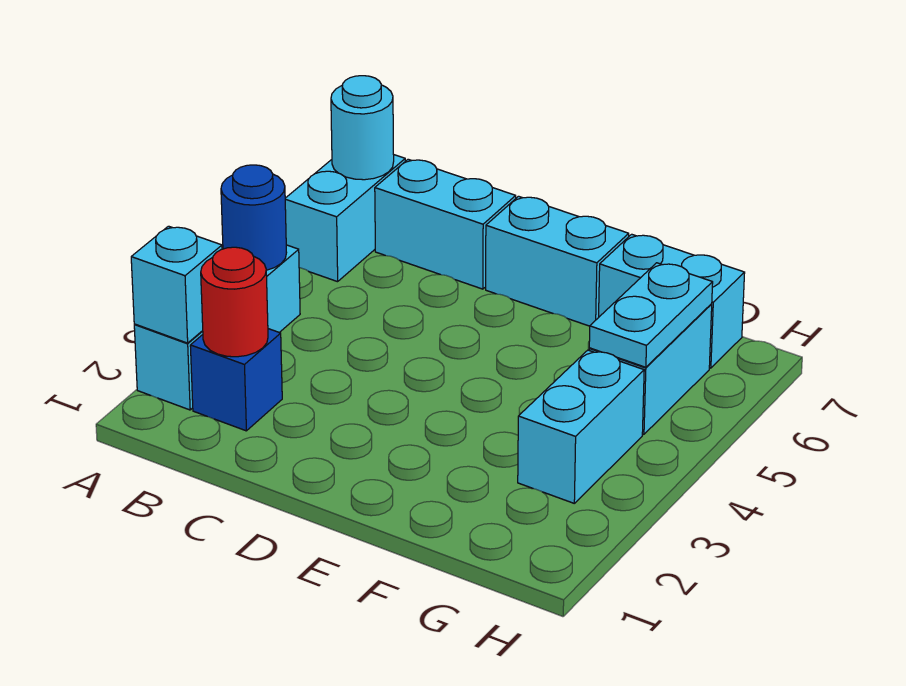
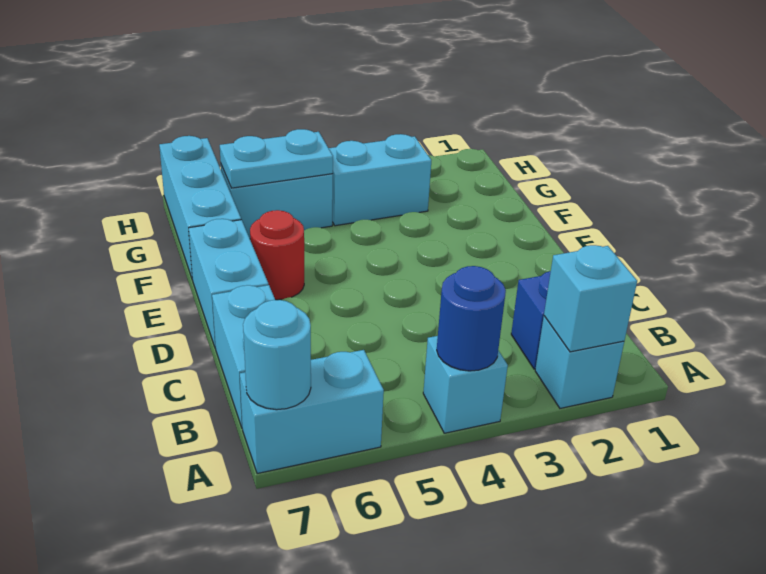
red 1x1 round brick [201,247,268,357] -> red 1x1 round brick moved to [250,210,304,300]
cyan 1x2 brick [599,234,745,368] -> cyan 1x3 brick [159,136,241,280]

